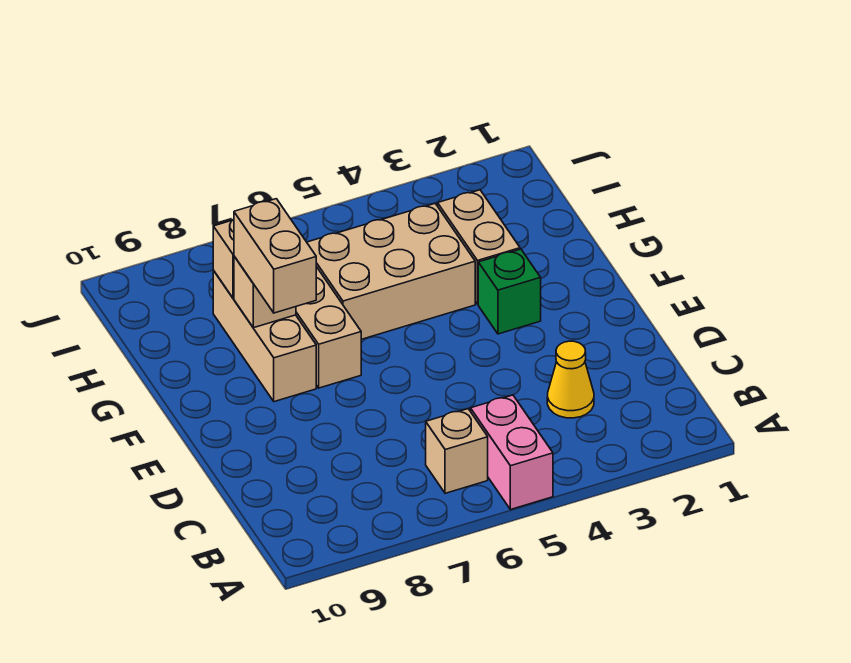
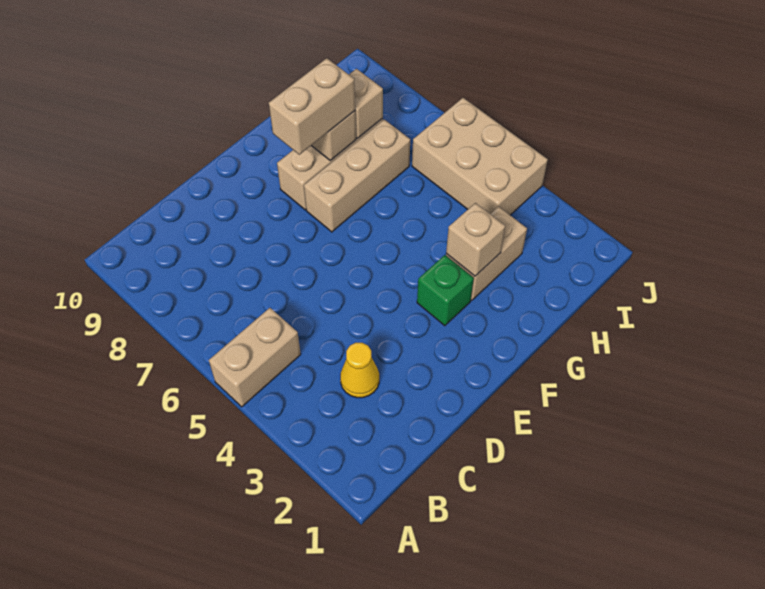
pink 1x2 brick [471,395,553,510] -> tan 1x2 brick [209,308,301,407]
tan 1x1 brick [426,409,488,493] -> tan 1x1 brick moved to [446,203,505,276]
tan 2x3 brick [307,203,475,339] -> tan 2x3 brick moved to [412,98,548,215]

